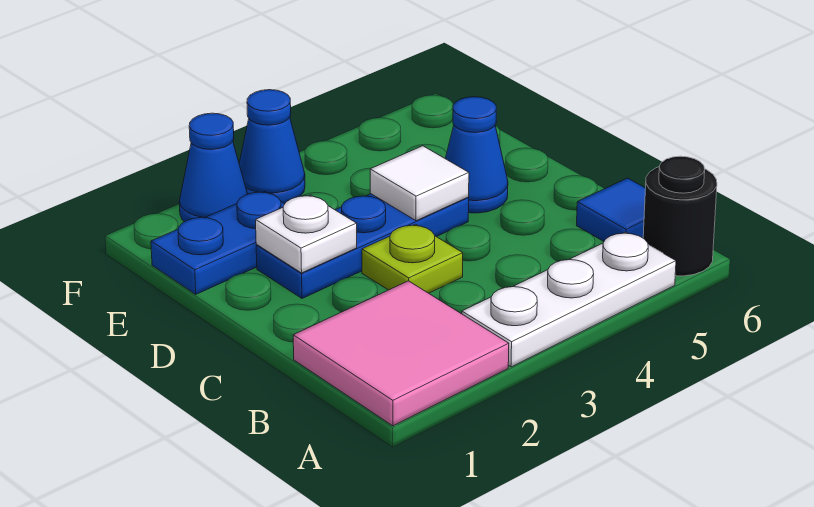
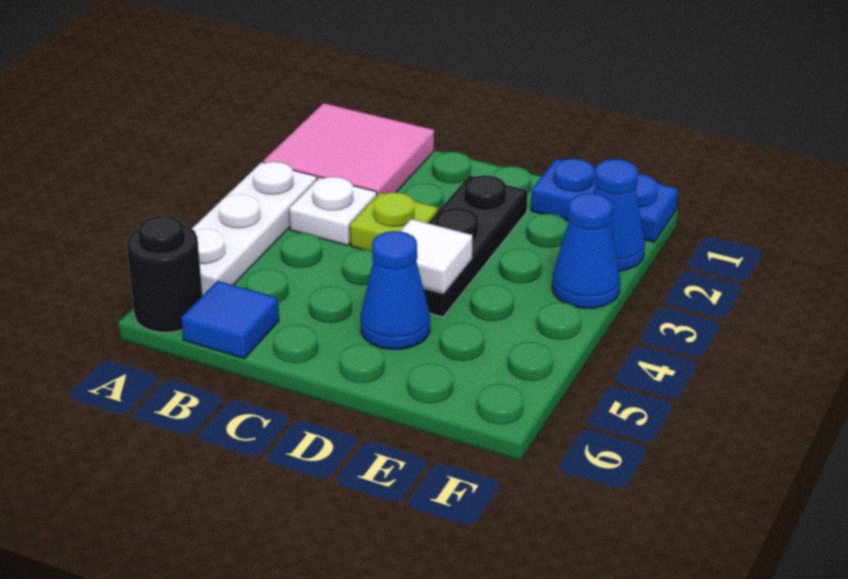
blue 1x3 plate [256,194,469,298] -> black 1x3 plate [423,175,528,317]
white 1x1 plate [256,195,357,273] -> white 1x1 plate moved to [289,177,377,246]
blue 1x2 plate [151,192,284,294] -> blue 1x2 plate turned to [531,159,678,242]

